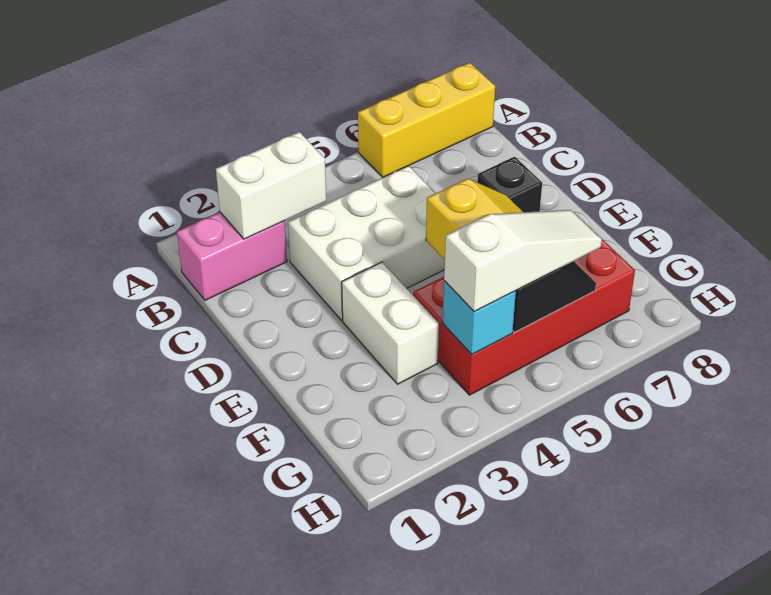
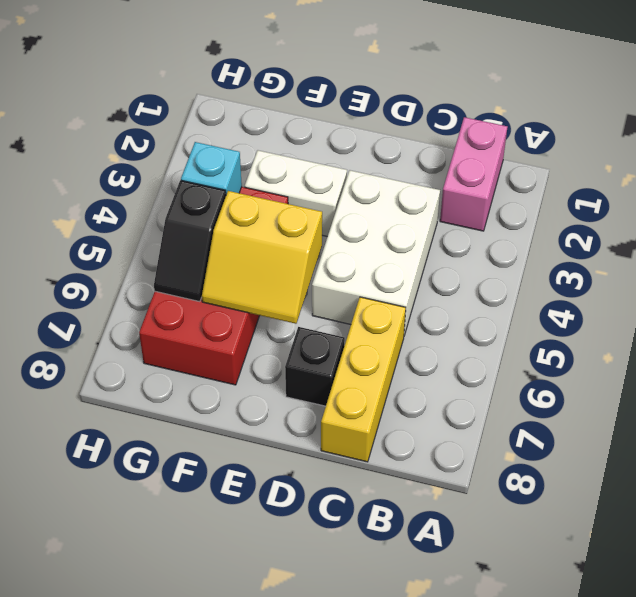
yellow 1x3 brick [358,63,495,177] -> yellow 1x3 brick moved to [321,297,406,462]
white 1x2 brick [216,132,326,239] -> none
white 1x3 slope [444,210,602,312] -> none

